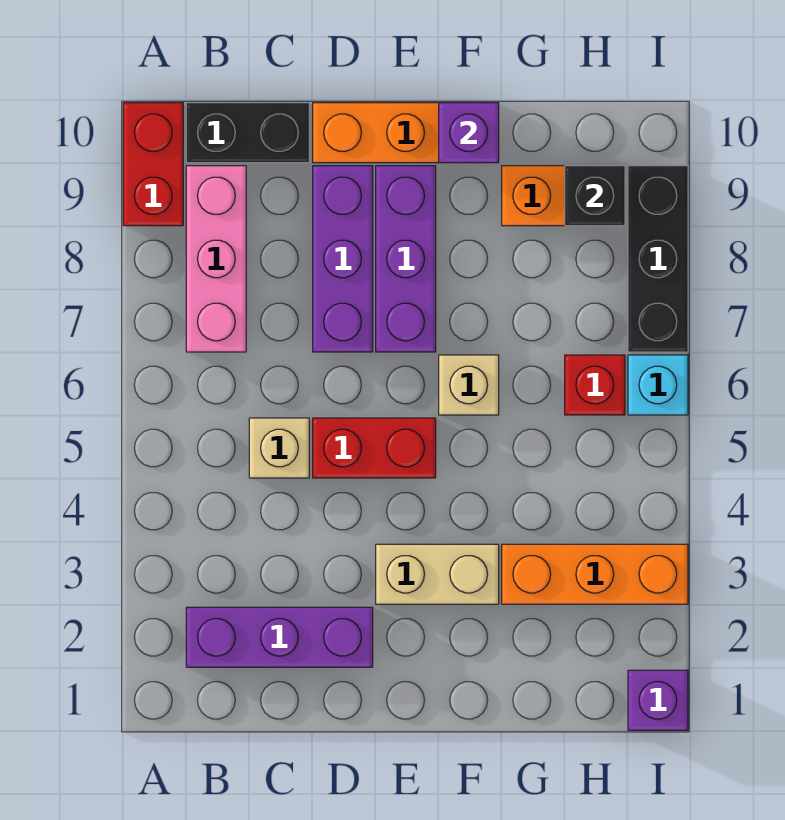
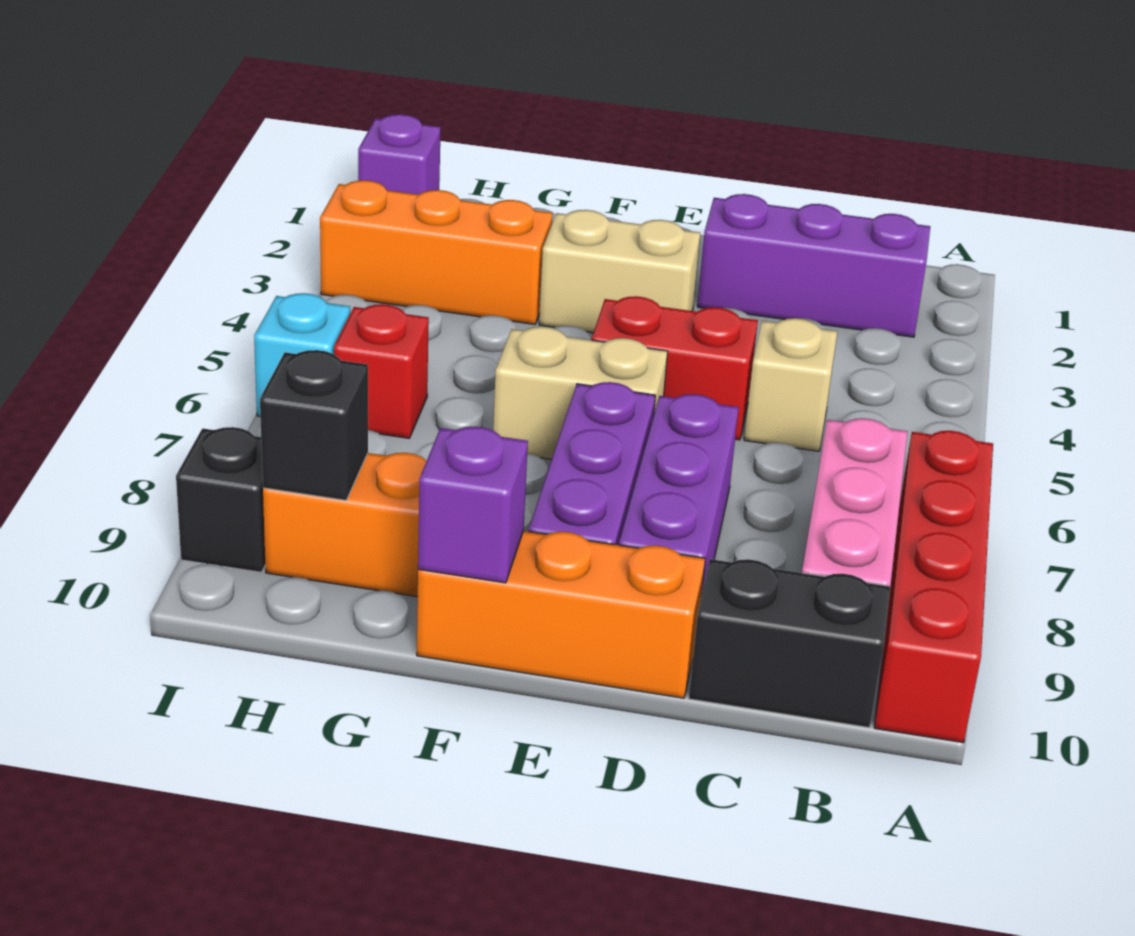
red 1x2 brick [123,103,183,226] -> red 1x4 brick [874,431,993,743]
tan 1x1 brick [439,355,499,415] -> tan 1x2 brick [493,327,668,459]
black 1x3 brick [628,166,688,352] -> black 1x1 brick [176,427,265,572]

